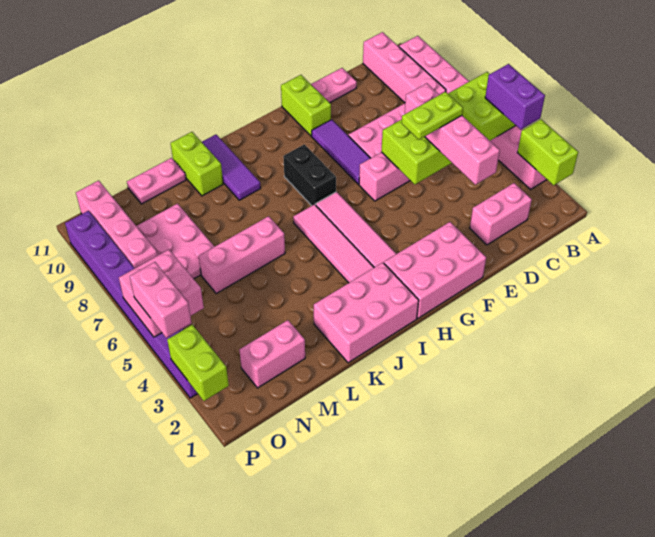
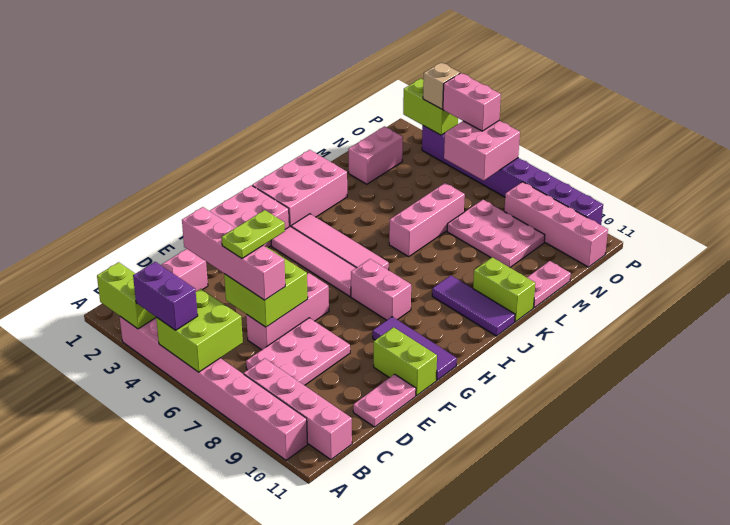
purple 1x3 tile [312,120,370,184] -> purple 1x3 tile moved to [373,317,457,380]
black 1x2 brick [283,144,336,206] -> pink 1x2 brick [351,259,411,320]
none -> tan 1x1 brick [423,63,460,109]

